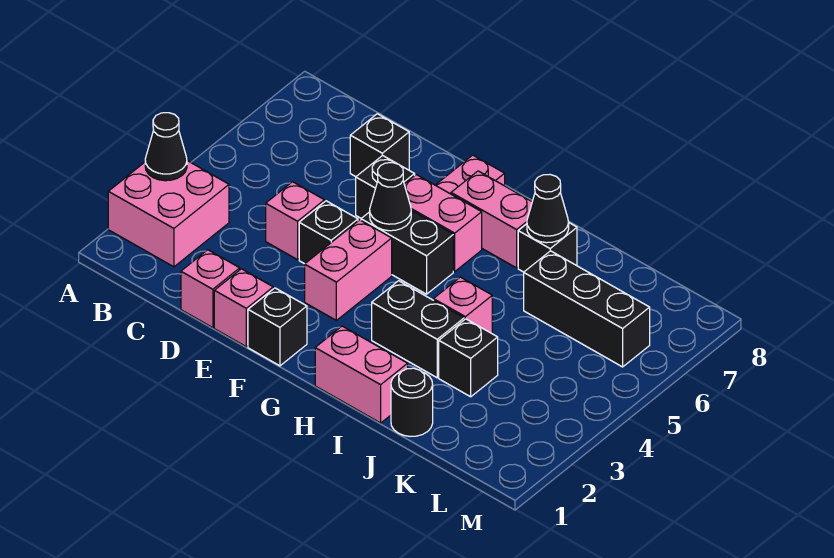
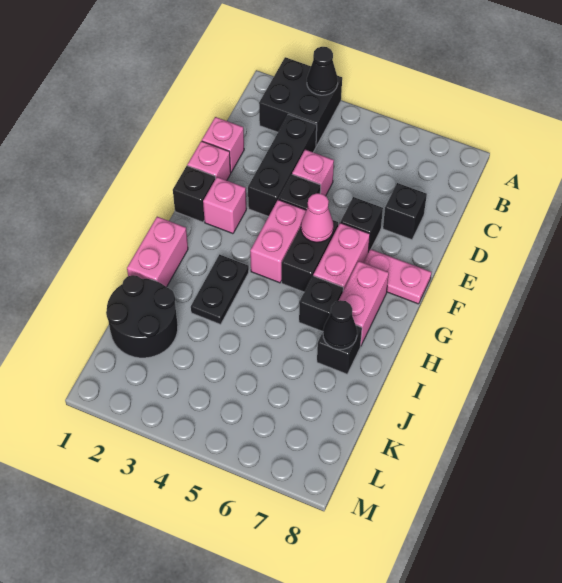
pink 2x2 brick [108,161,229,267] -> black 2x2 brick [259,57,342,146]
pink 1x2 brick [305,220,392,320] -> pink 1x2 brick turned to [250,200,306,283]
black 1x1 cone [370,163,411,231] -> pink 1x1 cone [301,193,334,242]
black 1x2 brick [372,281,464,378] -> black 1x2 plate [191,255,249,324]
pink 1x1 brick [434,277,492,333] -> pink 1x1 brick moved to [203,177,246,234]
black 1x1 round brick [391,368,433,437] -> black 2x2 round brick [106,275,178,358]
black 1x1 brick [439,319,498,397] -> black 1x1 brick moved to [299,276,343,332]
black 1x3 brick [524,251,650,367] -> black 1x3 brick moved to [248,114,317,216]

